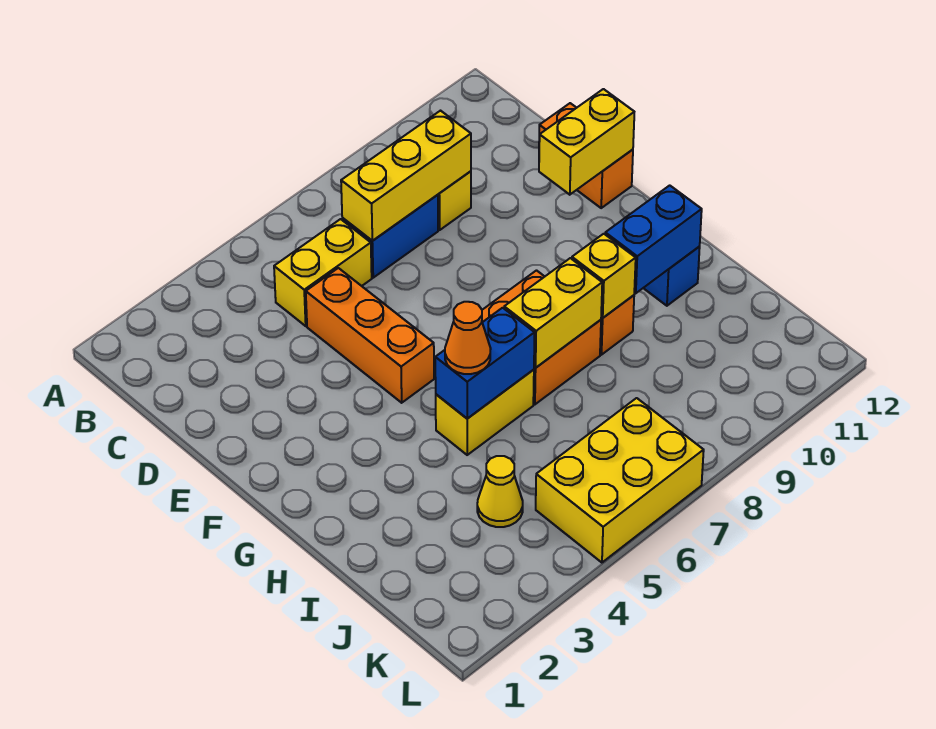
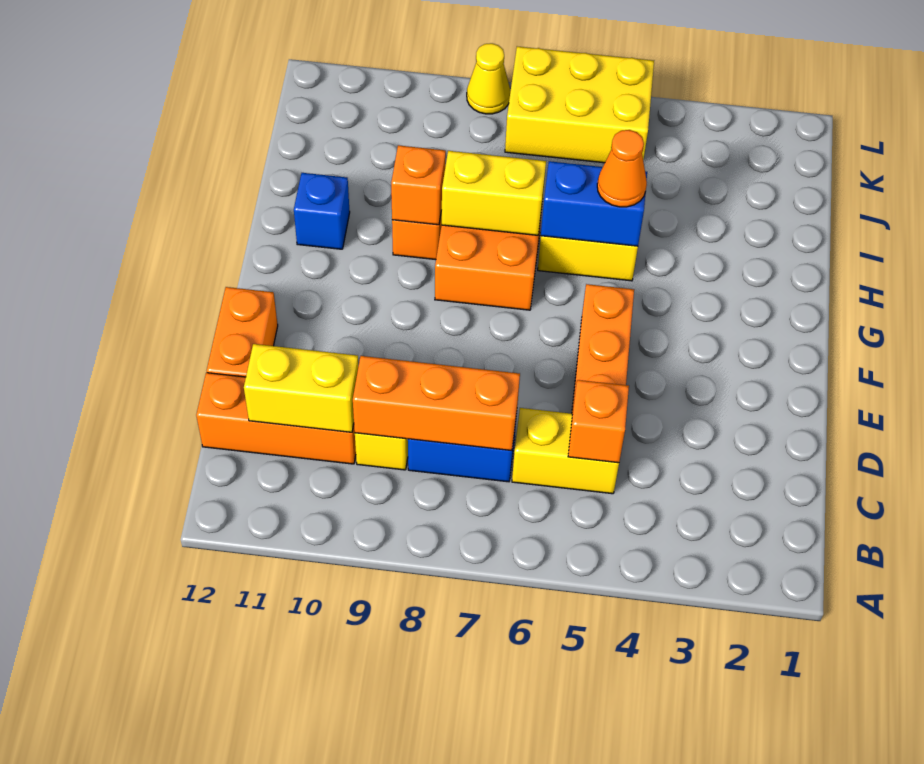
none -> orange 1x1 brick [568,380,629,463]
yellow 1x3 brick [341,111,471,241] -> orange 1x3 brick [353,356,520,451]
none -> orange 1x3 brick [196,373,356,464]
yellow 1x2 brick [539,89,634,195] -> yellow 1x2 brick moved to [244,344,358,432]
yellow 1x1 brick [572,234,636,318] -> orange 1x1 brick [391,145,446,225]
blue 1x2 brick [605,185,702,293] -> none
yellow 1x1 cone [477,456,523,527] -> yellow 1x1 cone moved to [467,43,510,114]

